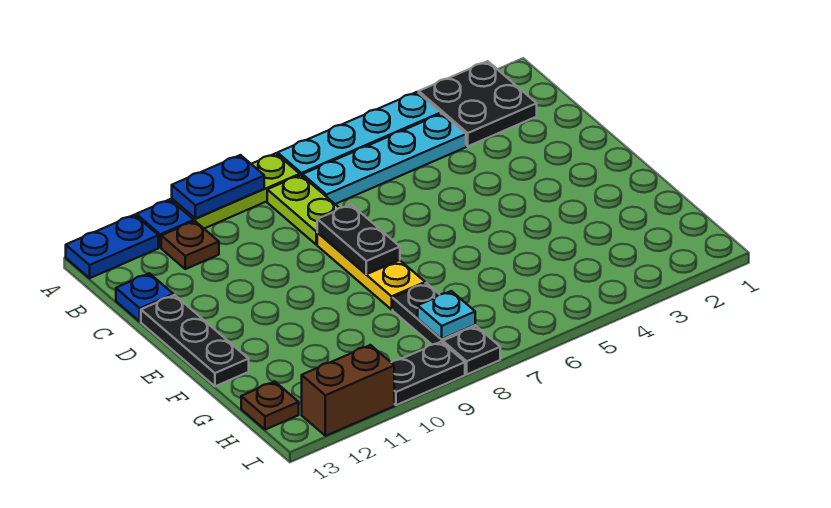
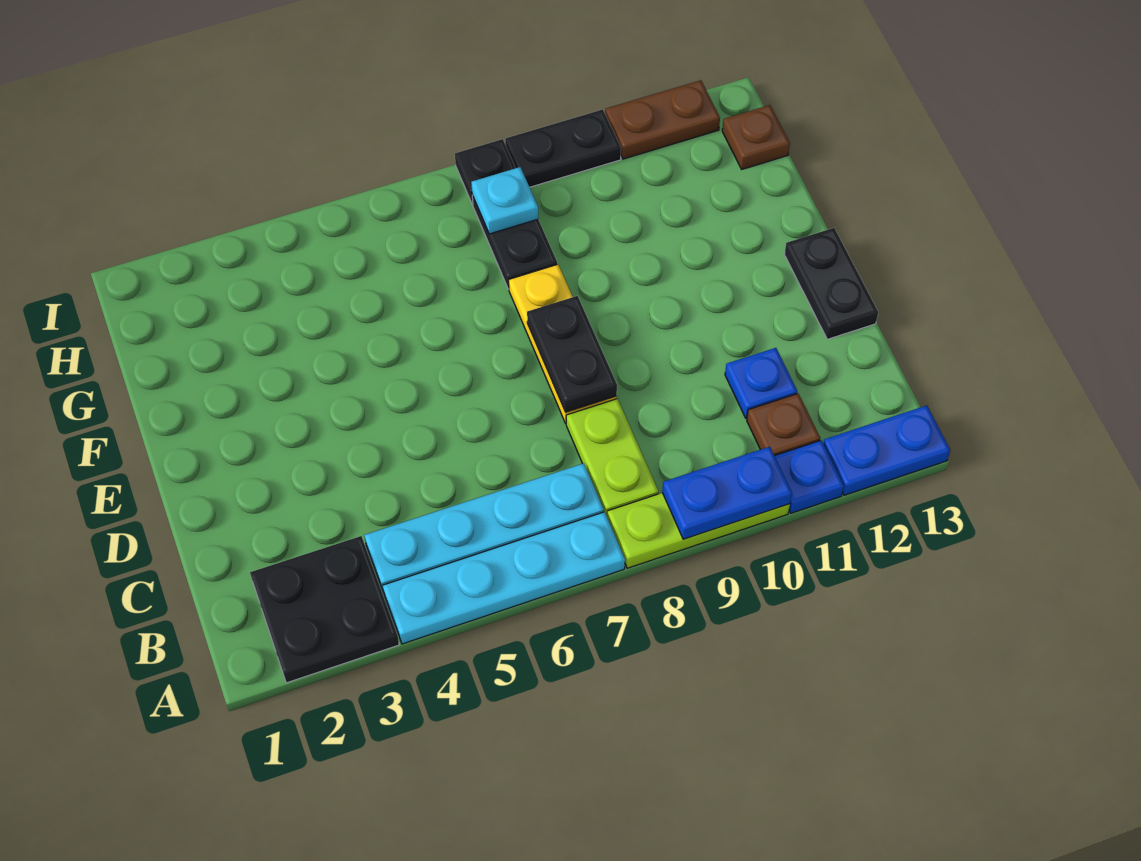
blue 1x1 plate [116,273,173,321] -> blue 1x1 plate moved to [725,348,797,418]
black 1x3 plate [141,295,249,386] -> black 1x2 plate [784,228,878,339]
brown 1x2 brick [302,345,394,436] -> brown 1x2 plate [605,80,720,159]

